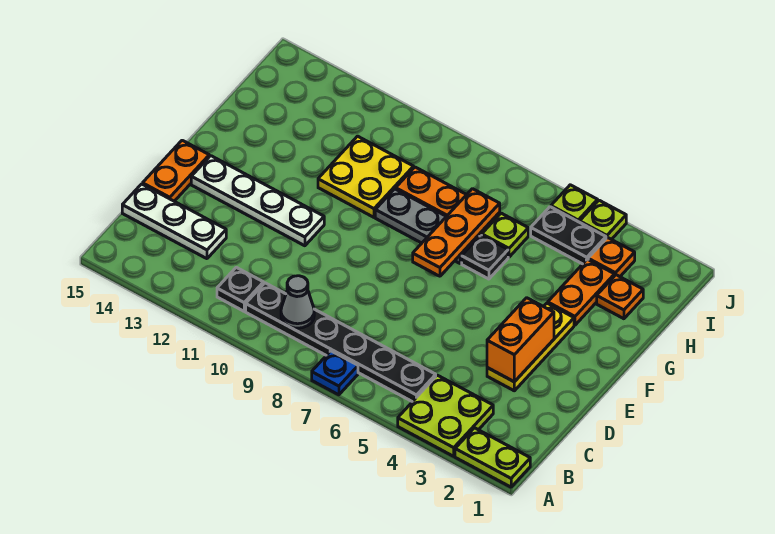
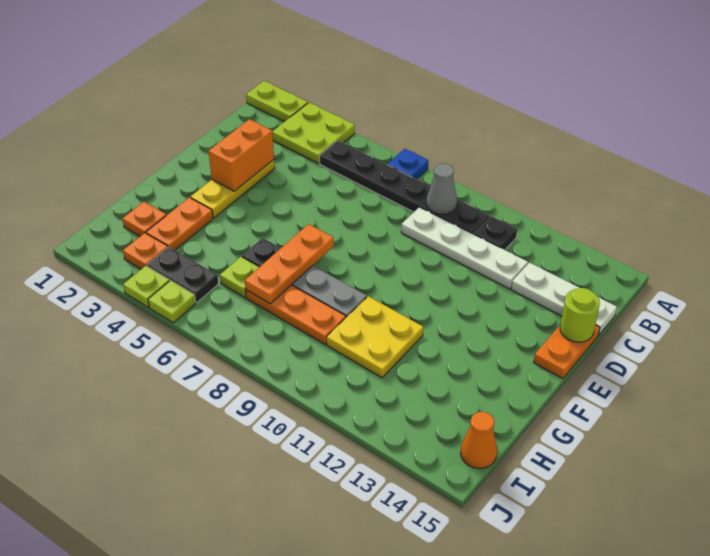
none -> lime 1x1 round brick [560,288,600,342]
white 1x4 plate [191,156,324,246] -> white 1x4 plate moved to [401,207,528,289]
none -> orange 1x1 cone [461,412,497,468]

